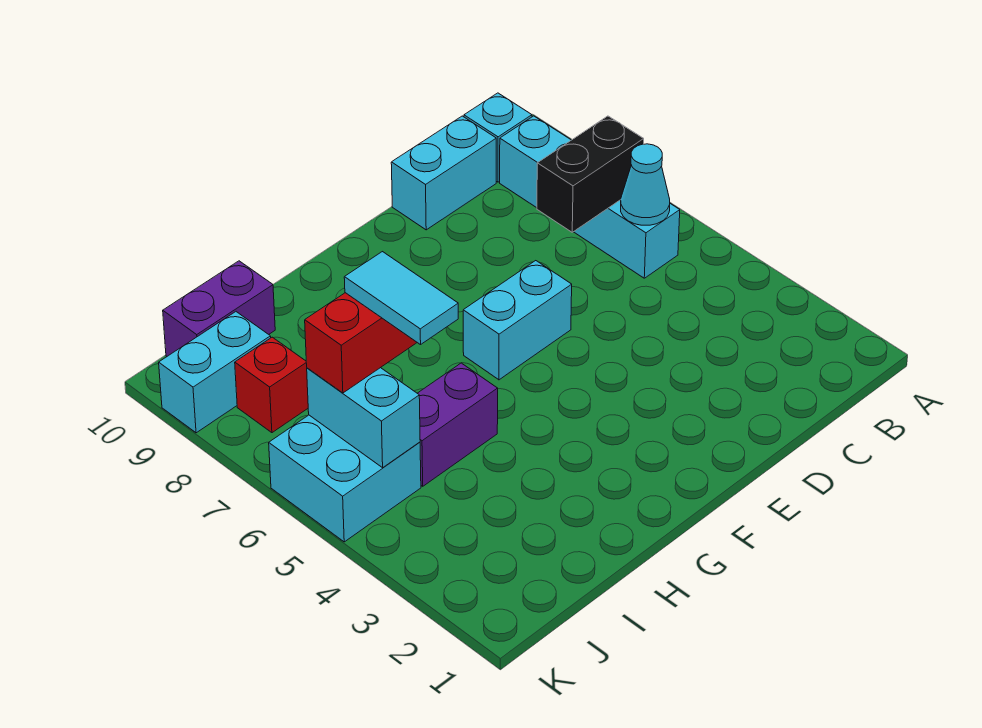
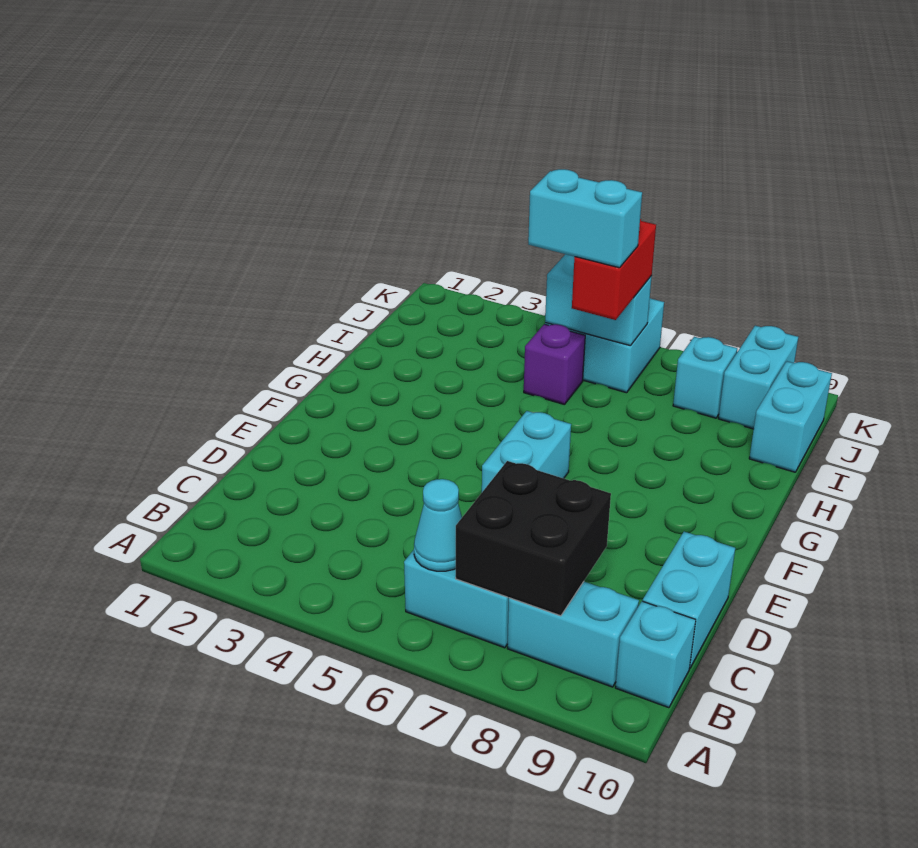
black 1x2 brick [537,116,644,232] -> black 2x2 brick [456,461,611,616]
purple 1x2 brick [417,363,498,486] -> purple 1x1 brick [524,324,585,405]
cyan 1x2 tile [344,252,458,345] -> cyan 1x2 brick [528,169,642,268]
purple 1x2 brick [163,261,275,356] -> cyan 1x2 brick [749,361,832,472]
red 1x1 brick [235,337,308,433] -> cyan 1x1 brick [673,337,737,418]

